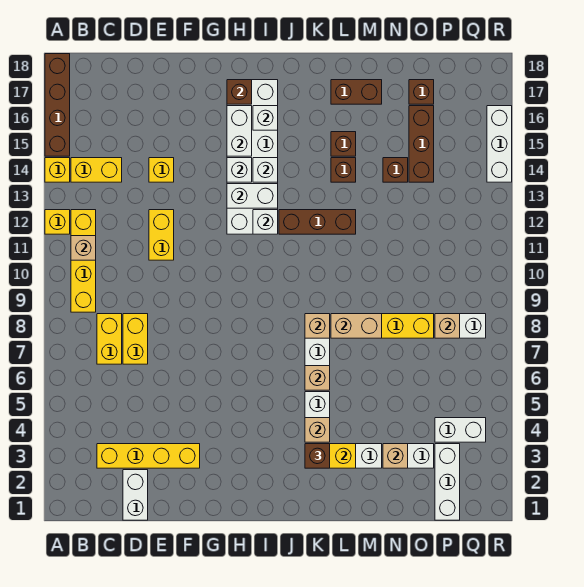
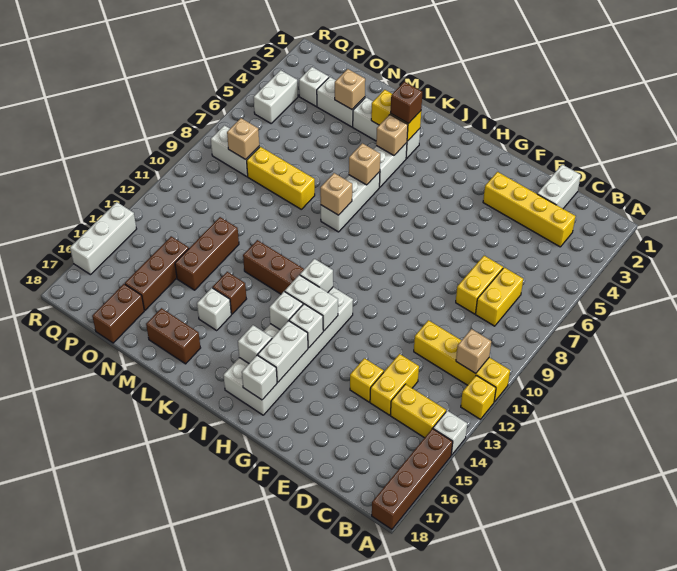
yellow 1x1 brick [45,158,70,182] -> white 1x1 brick [433,411,467,455]
yellow 1x4 brick [71,210,96,312] -> yellow 1x4 brick turned to [414,320,510,402]
yellow 1x2 brick [149,210,174,260] -> yellow 1x2 brick moved to [370,354,419,415]
brown 1x1 brick [227,80,252,104] -> white 1x1 brick [242,355,277,400]
tan 1x2 brick [331,314,382,338] -> none
brown 1x1 brick [331,132,356,156] -> white 1x1 brick [197,288,231,330]
brown 1x1 brick [383,158,408,182] -> brown 1x3 brick [175,217,239,290]
brown 1x1 brick [409,80,434,104] -> brown 1x2 brick [92,284,144,343]
white 1x3 brick [435,444,460,520] -> white 1x1 brick [299,67,329,106]
white 1x2 brick [435,418,486,442] -> white 1x2 brick turned to [254,70,298,123]

